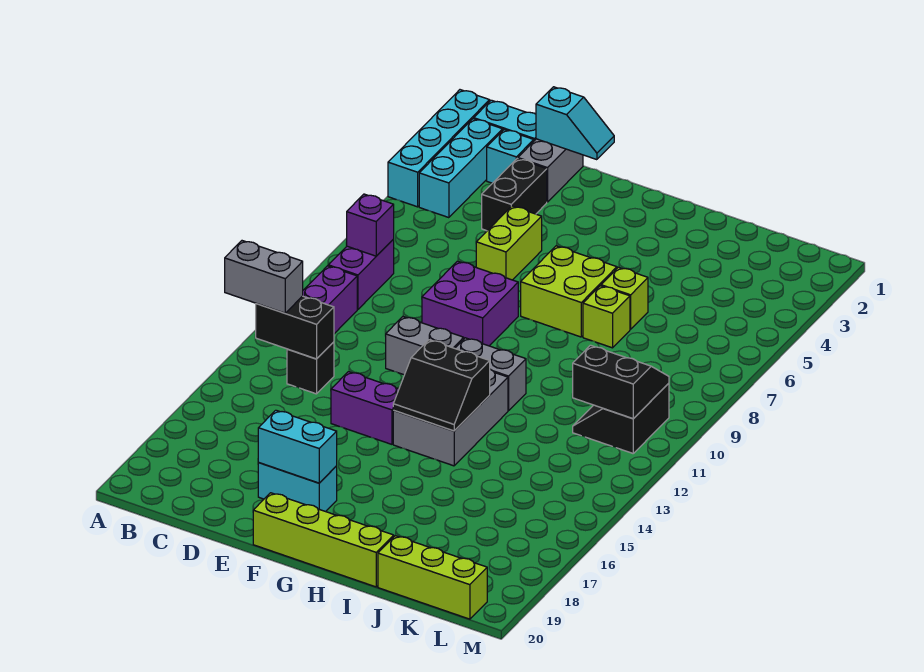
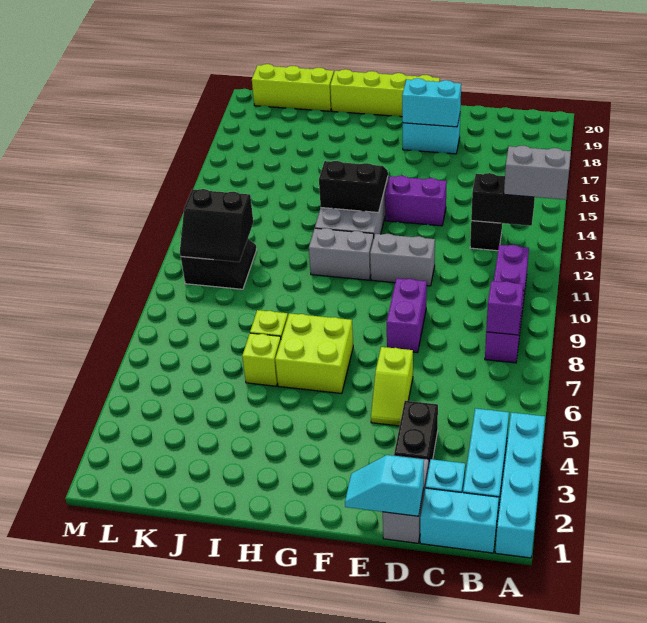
lime 1x2 brick [476,206,542,280] -> lime 1x2 slope [371,347,413,426]
purple 2x2 brick [422,261,518,346] -> purple 1x2 brick [387,278,427,353]

